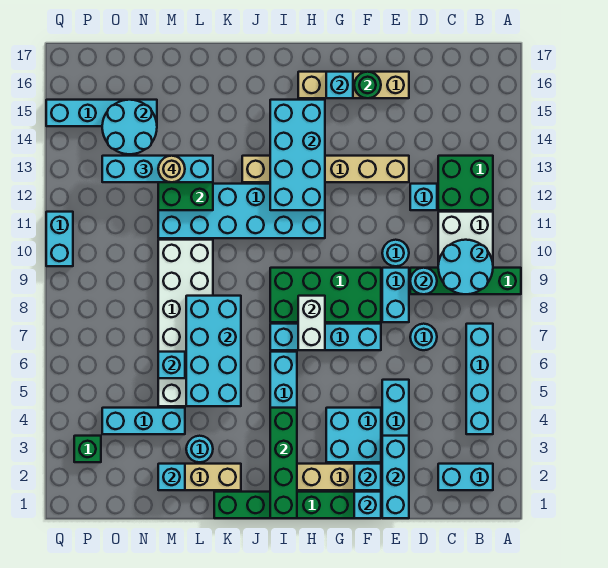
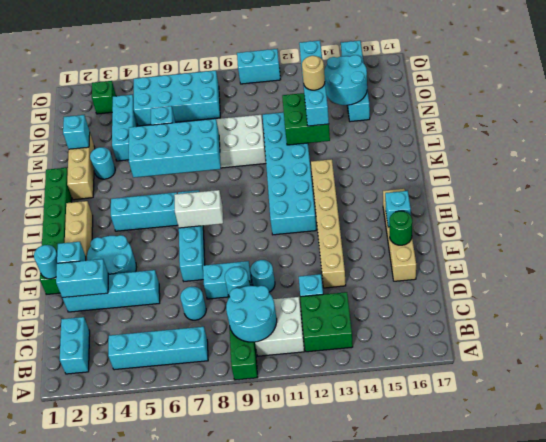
cyan 1x3 brick [382,436,409,518] -> cyan 1x2 brick [56,259,108,298]
cyan 1x1 brick [354,492,381,518] -> cyan 1x1 round brick [34,245,57,279]
cyan 2x2 brick [326,408,381,462] -> cyan 2x2 round brick [87,235,137,274]
green 2x4 brick [270,268,381,322] -> none
cyan 2x4 brick [270,100,325,210] -> cyan 2x4 brick moved to [134,71,220,126]
green 1x4 brick [270,408,297,518] -> none

